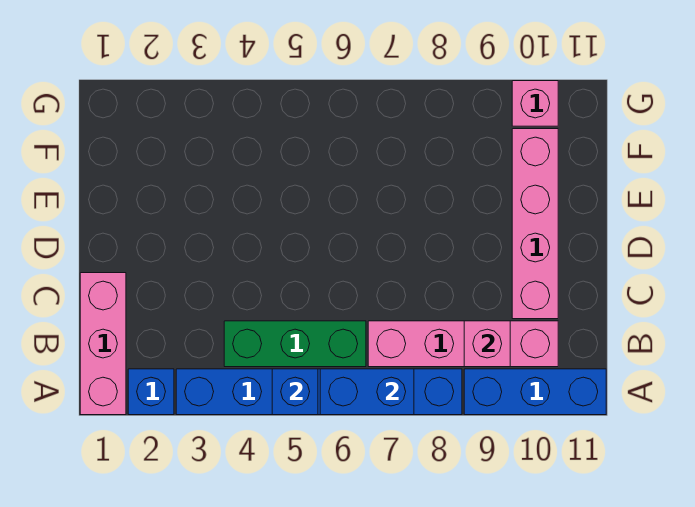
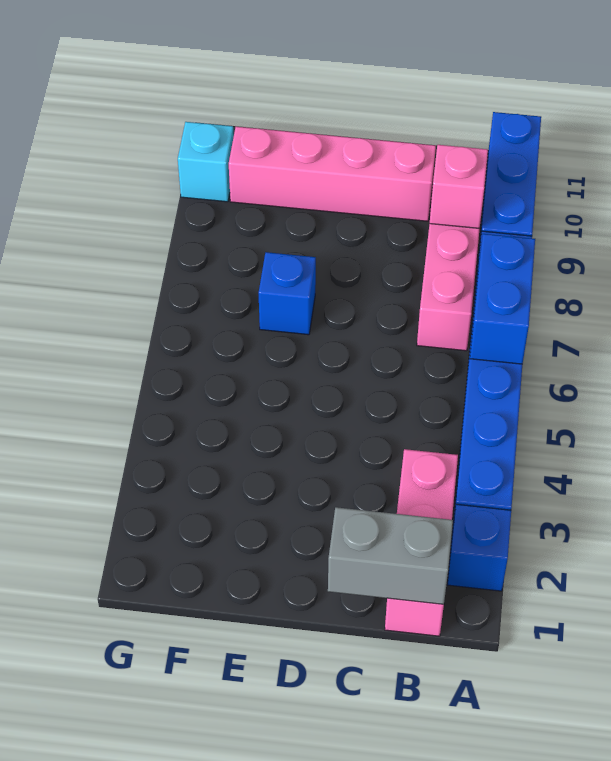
pink 1x3 brick [80,273,126,415] -> pink 1x3 brick turned to [385,449,458,636]
blue 1x1 brick [272,369,318,415] -> blue 1x1 brick moved to [259,252,316,335]
none -> grey 1x2 brick [328,507,453,604]
green 1x3 brick [224,321,366,367] -> none
pink 1x1 brick [512,81,558,126] -> cyan 1x1 brick [178,122,234,202]

